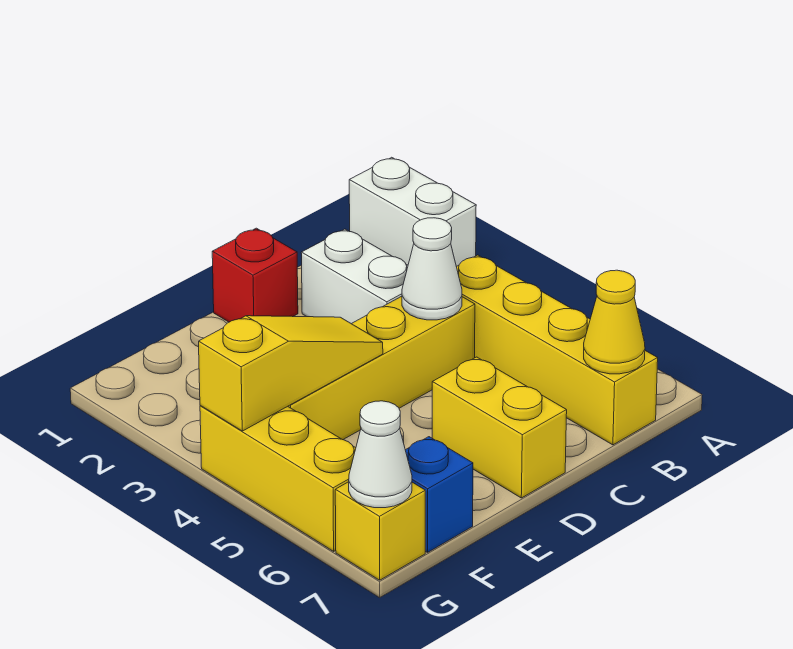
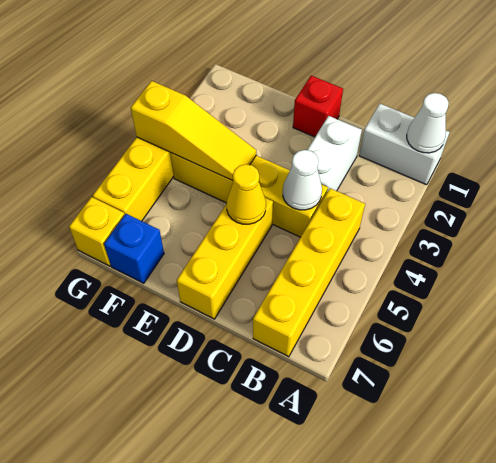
white 1x2 brick [349,157,476,267] -> white 1x2 brick turned to [359,104,449,185]
yellow 1x1 cone [584,270,645,374] -> yellow 1x1 cone moved to [227,164,266,224]
yellow 1x2 brick [432,357,567,498] -> yellow 1x3 brick [177,198,273,319]
white 1x1 cone [349,401,412,508] -> white 1x1 cone moved to [407,93,449,153]

